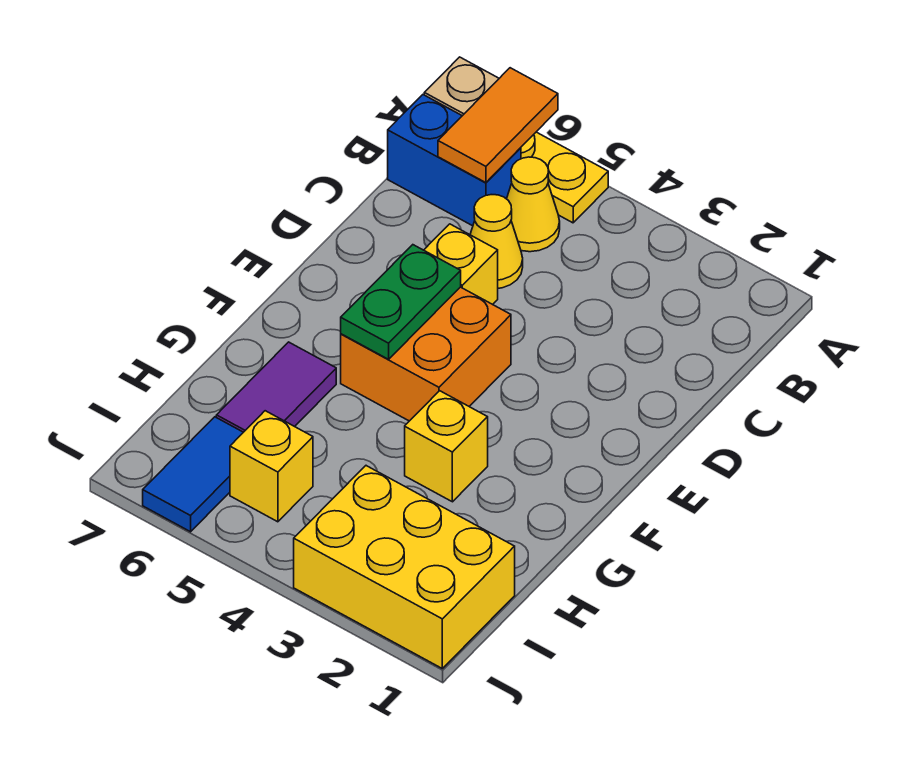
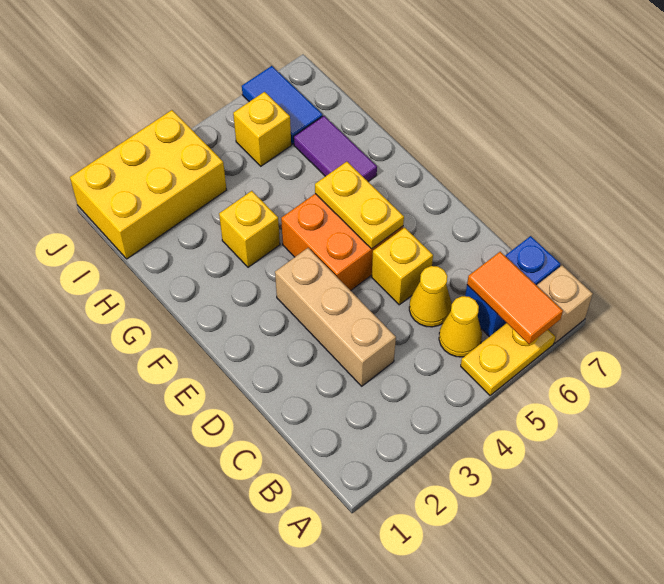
none -> tan 1x3 brick [275,248,396,386]
green 1x2 plate [341,245,461,359] -> yellow 1x2 plate [315,162,404,249]

